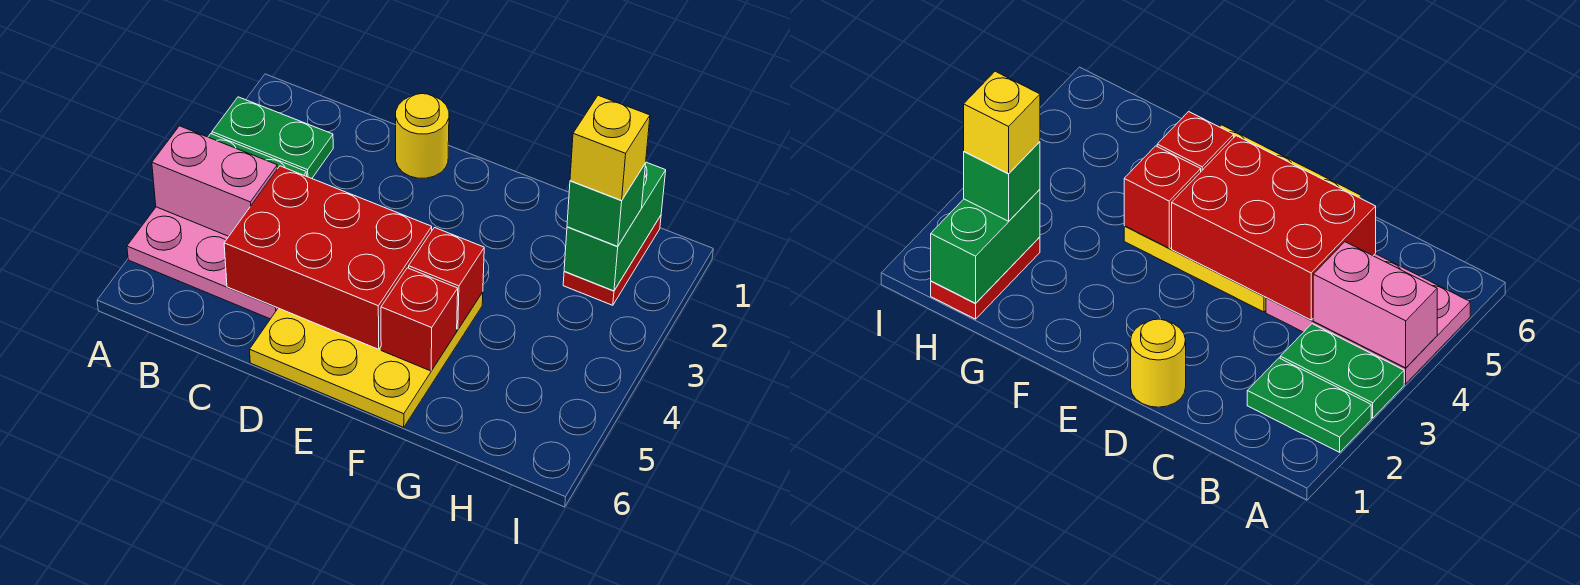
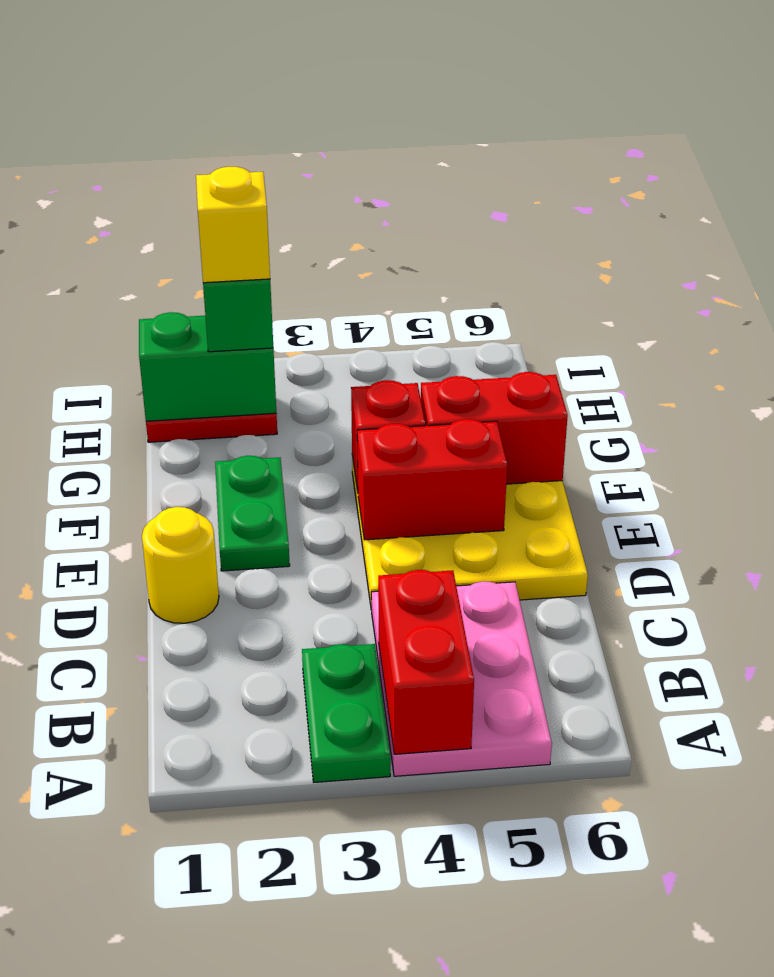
green 1x2 plate [212,97,333,178] -> green 1x2 plate moved to [215,456,290,571]
pink 1x2 brick [152,126,277,236] -> red 1x2 brick [378,570,474,754]
red 2x3 brick [224,166,432,349] -> red 1x2 brick [357,419,507,540]
red 1x1 brick [381,268,458,371] -> red 1x2 brick [421,372,568,484]

